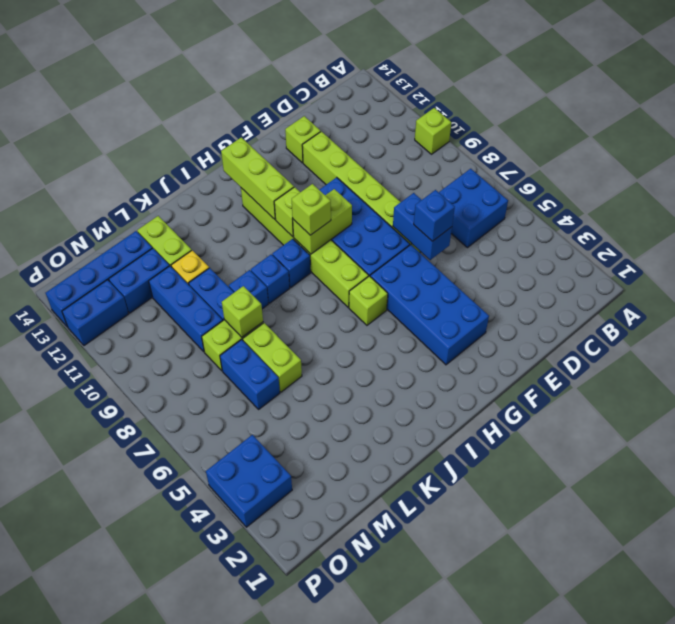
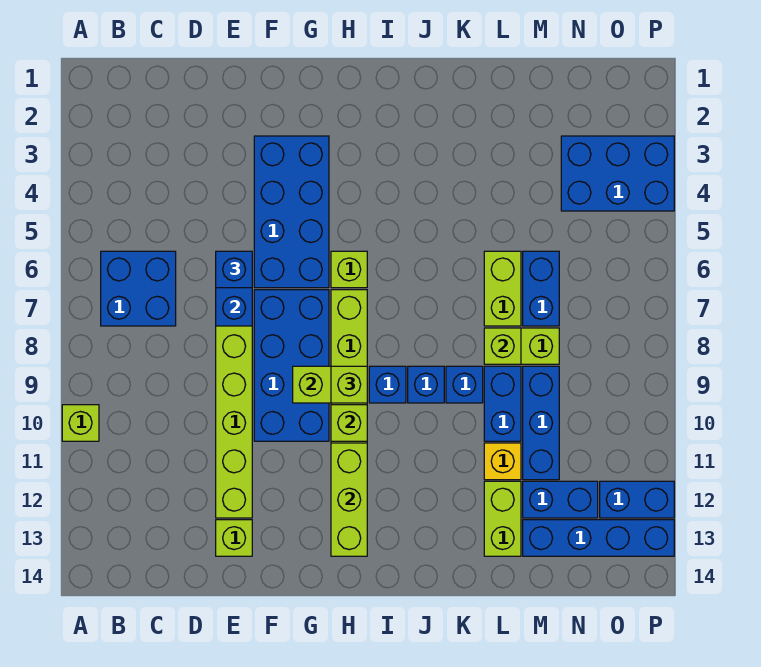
blue 2x2 brick [206,435,292,527] -> blue 2x3 brick [561,136,674,211]

